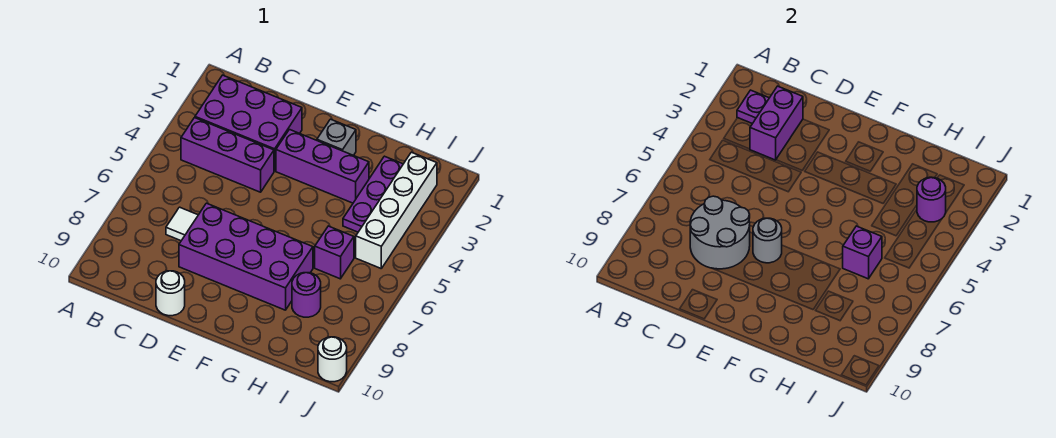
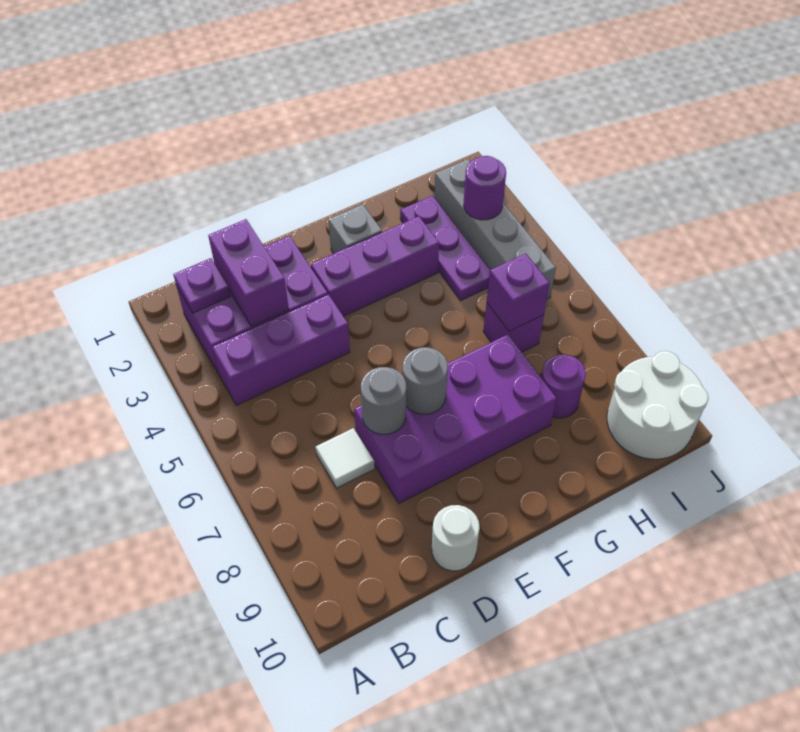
grey 2x2 round brick [690,196,750,269] -> grey 1x1 round brick [361,367,406,434]
white 1x4 brick [356,152,437,268] -> grey 1x4 brick [434,159,556,299]
white 1x1 round brick [318,337,347,382] -> white 2x2 round brick [607,351,708,459]

